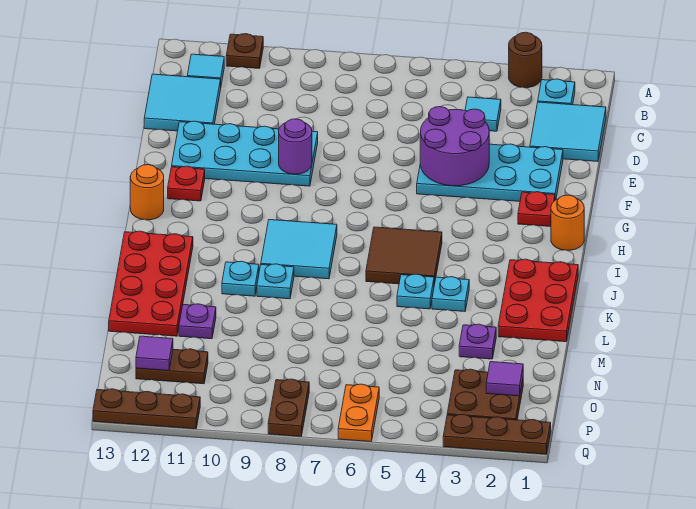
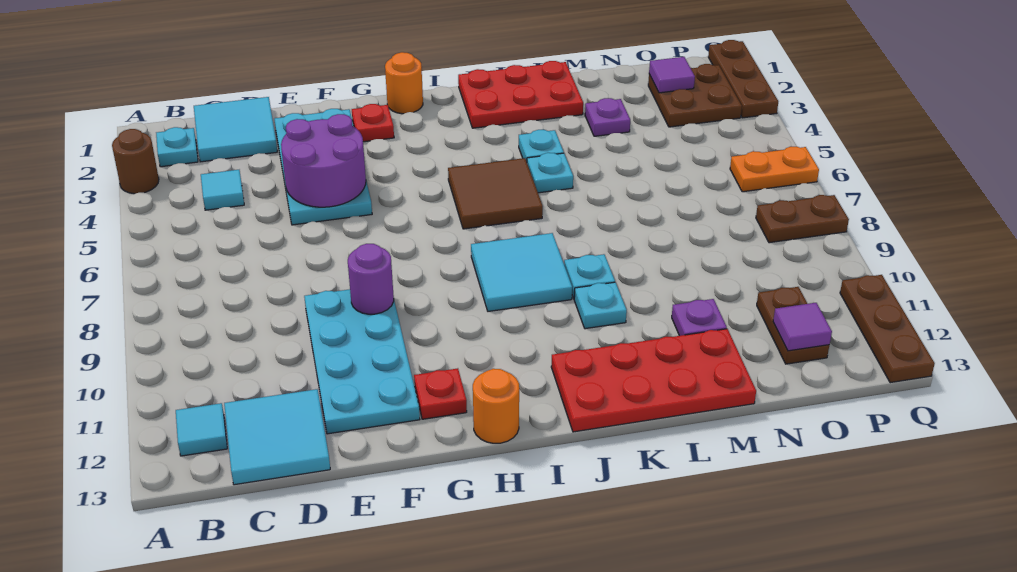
brown 1x1 plate [226,34,263,68] -> none

